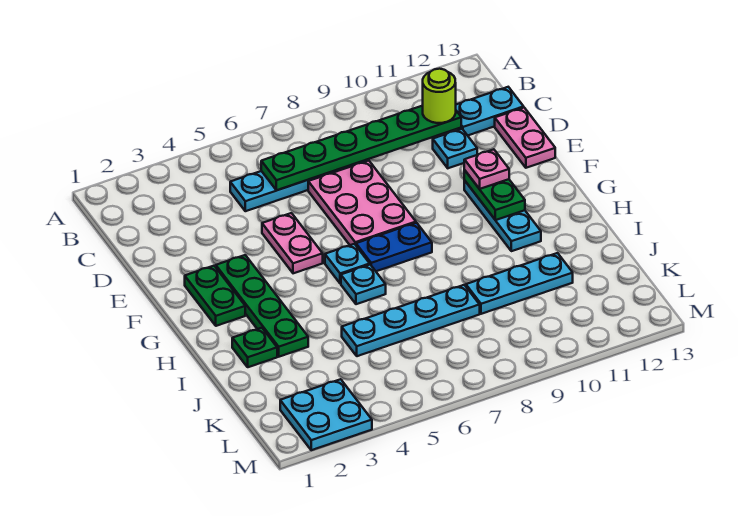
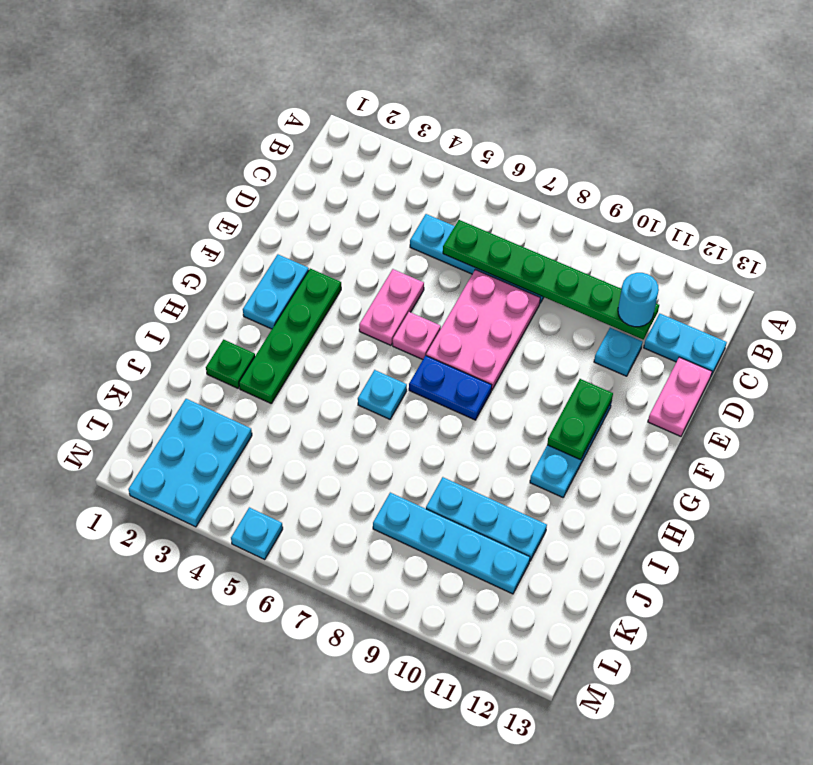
lime 1x1 round brick [423,69,456,123] -> cyan 1x1 round brick [618,273,659,327]
green 1x2 plate [185,266,245,326] -> cyan 1x2 plate [243,255,309,329]
pink 1x1 plate [464,149,509,189] -> pink 1x1 plate moved to [393,312,441,360]
cyan 1x1 plate [325,244,370,284] -> cyan 1x1 plate moved to [231,507,283,559]
cyan 1x4 plate [342,285,480,356] -> cyan 1x4 plate moved to [373,493,530,594]
cyan 2x2 plate [280,379,372,450] -> cyan 2x3 plate [128,399,252,527]

